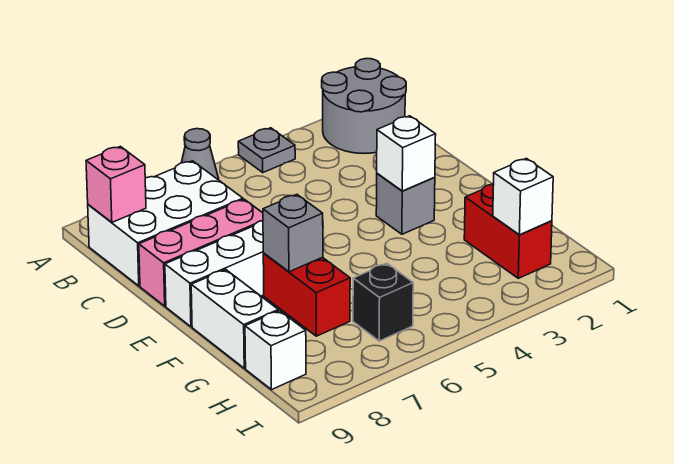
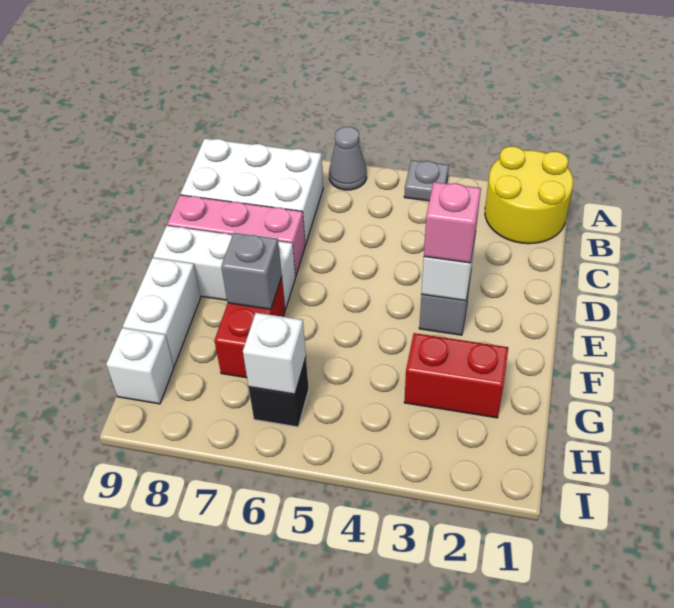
grey 2x2 round brick [322,58,406,153] -> yellow 2x2 round brick [485,146,574,244]
pink 1x1 brick [86,146,146,222] -> pink 1x1 brick moved to [424,182,481,263]
red 1x2 brick [464,184,552,278] -> red 1x2 brick turned to [404,333,508,418]
white 1x1 brick [493,158,553,235] -> white 1x1 brick moved to [243,313,306,394]

